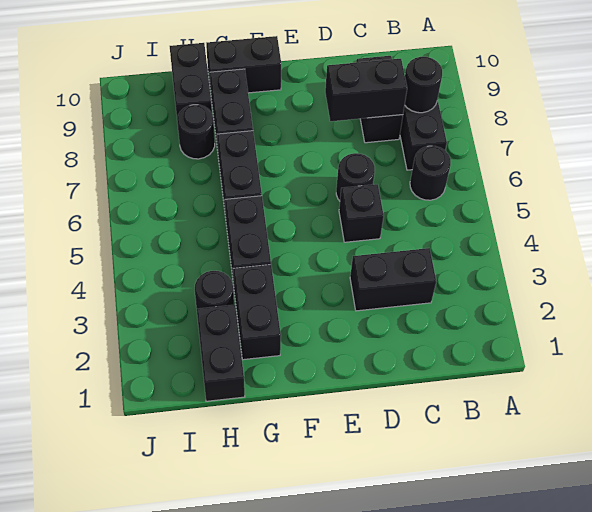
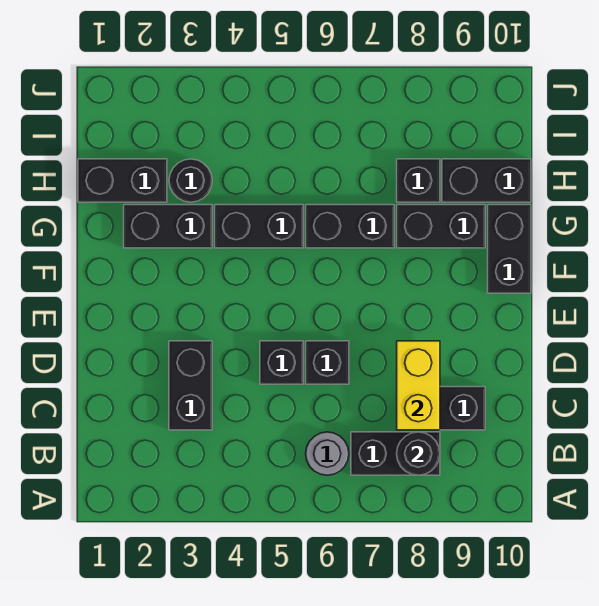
black 1x1 round brick [410,146,451,200] -> grey 1x1 round brick [306,432,349,475]
black 1x2 brick [325,59,407,121] -> yellow 1x2 brick [397,341,440,430]
black 1x1 round brick [336,153,375,201] -> black 1x1 brick [306,341,349,384]
black 1x1 round brick [177,105,215,159] -> black 1x1 brick [397,159,440,202]

